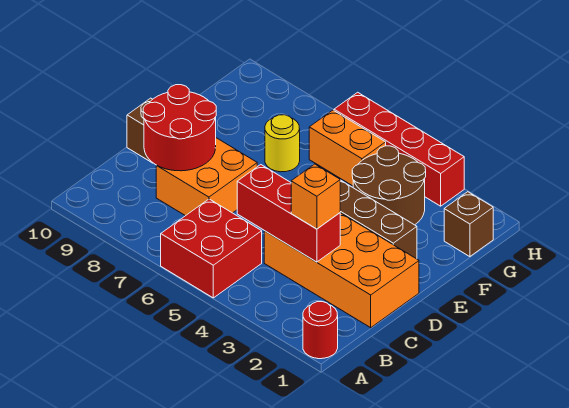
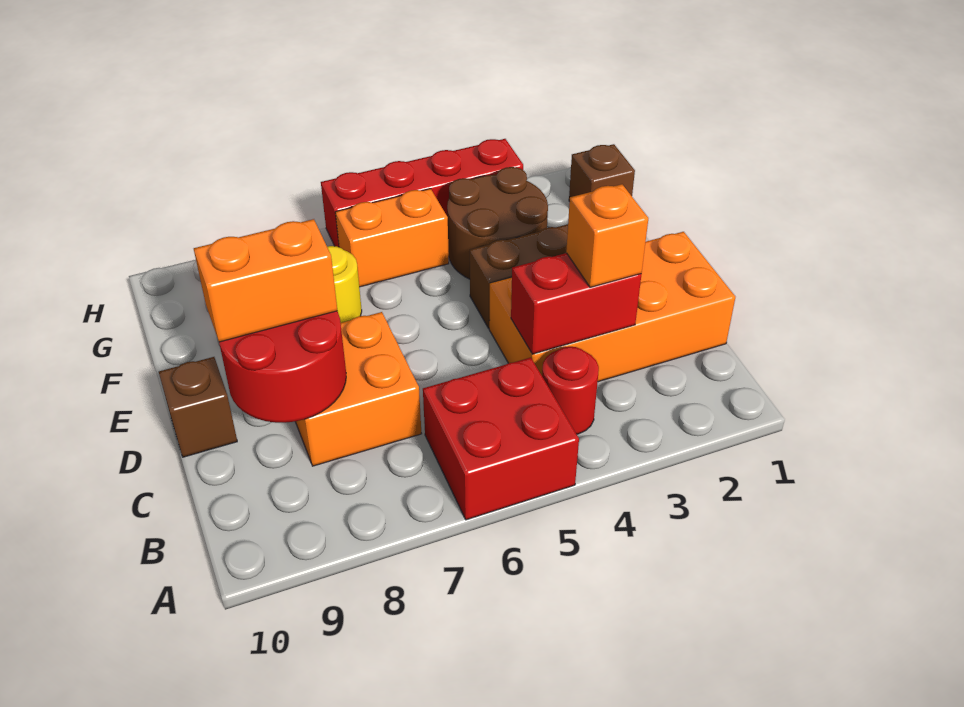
red 1x1 round brick [303,302,338,359] -> red 1x1 round brick moved to [542,347,599,434]
red 1x3 brick [237,165,340,262] -> red 1x2 brick [511,253,642,354]
none -> orange 1x2 brick [194,219,337,342]

